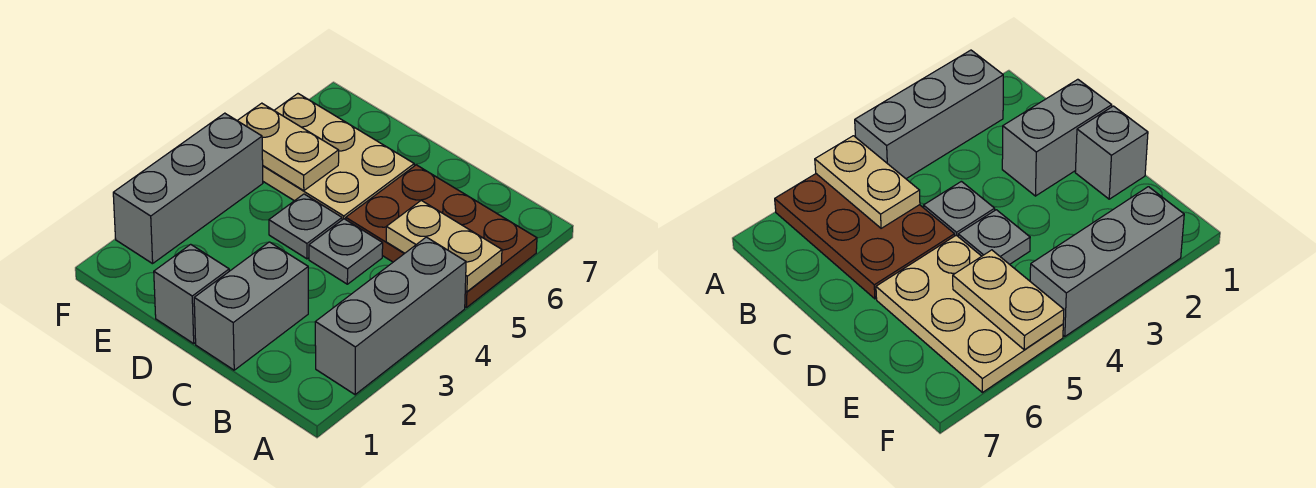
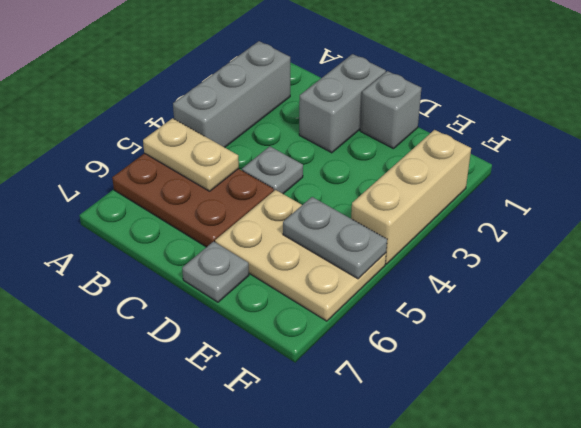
grey 1x1 plate [269,194,342,259] -> grey 1x1 plate moved to [182,241,249,302]
tan 1x2 plate [237,103,339,191] -> grey 1x2 plate [283,197,387,279]
grey 1x3 brick [113,113,263,264] -> tan 1x3 brick [351,130,471,264]

